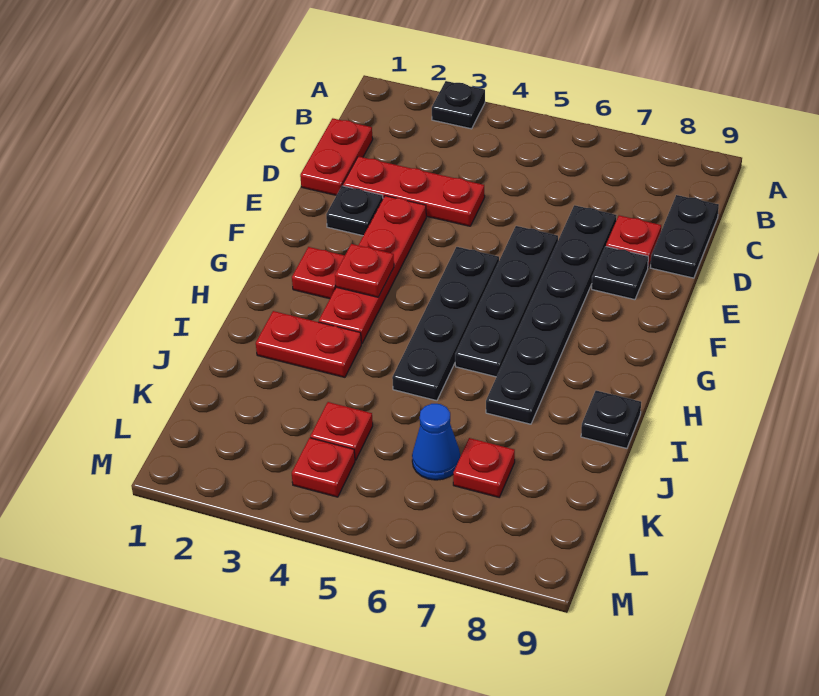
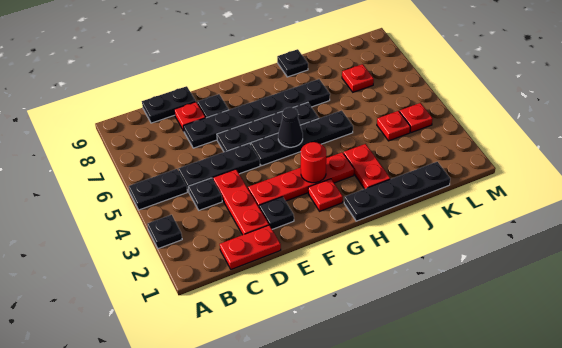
none -> black 1x2 plate [129,169,187,210]
none -> black 1x1 plate [188,178,222,210]
none -> black 1x3 plate [178,143,260,192]
red 1x1 plate [335,244,394,297] -> red 1x1 round brick [301,142,326,183]
none -> black 1x1 cone [278,107,303,147]
none -> black 1x4 plate [344,162,450,221]
blue 1x1 cone [412,404,460,480] -> none

